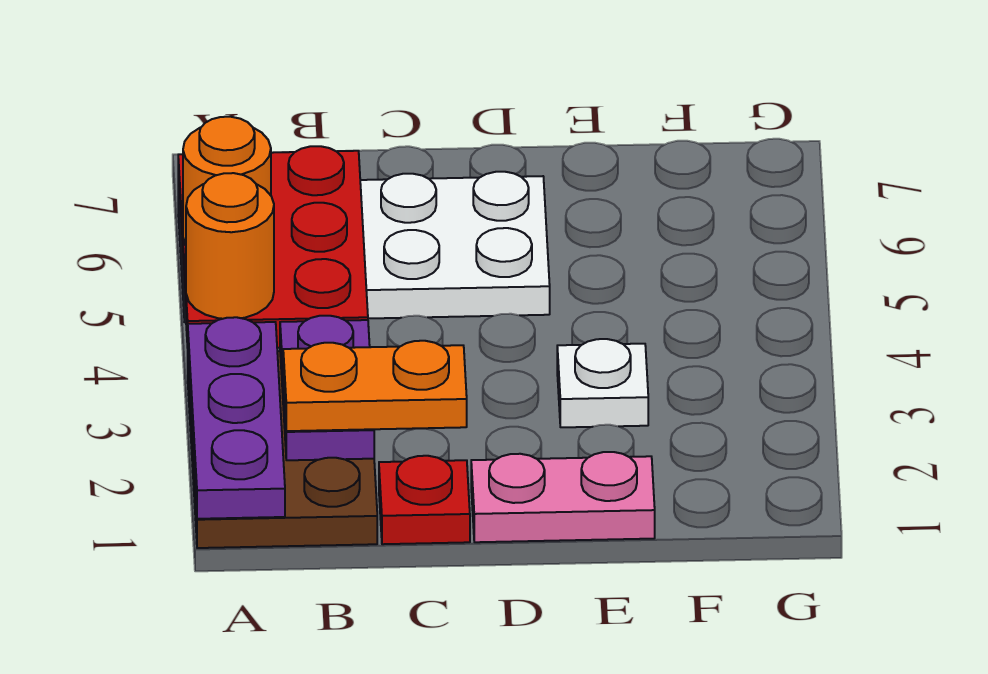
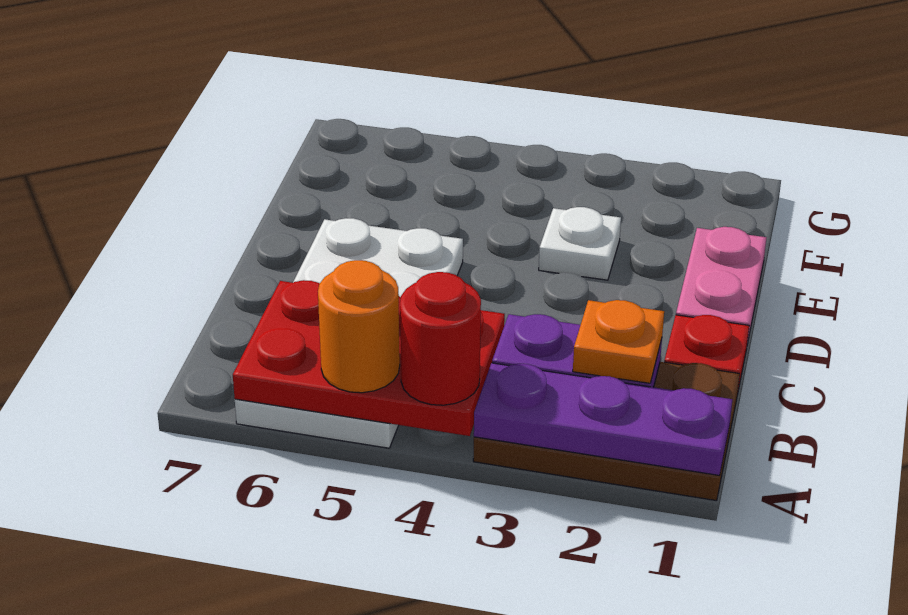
orange 1x1 round brick [186,173,274,319] -> red 1x1 round brick [400,272,481,405]
orange 1x2 plate [283,341,467,431] -> orange 1x1 plate [573,300,664,383]

